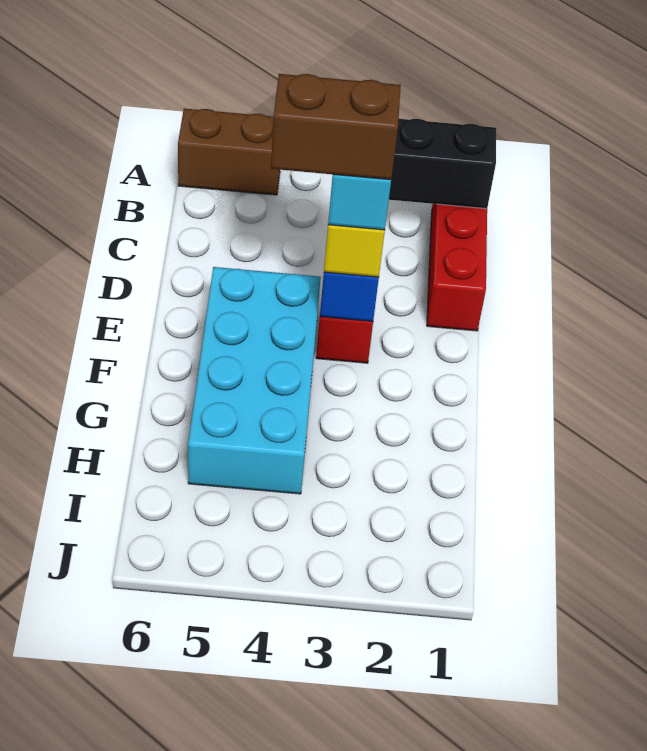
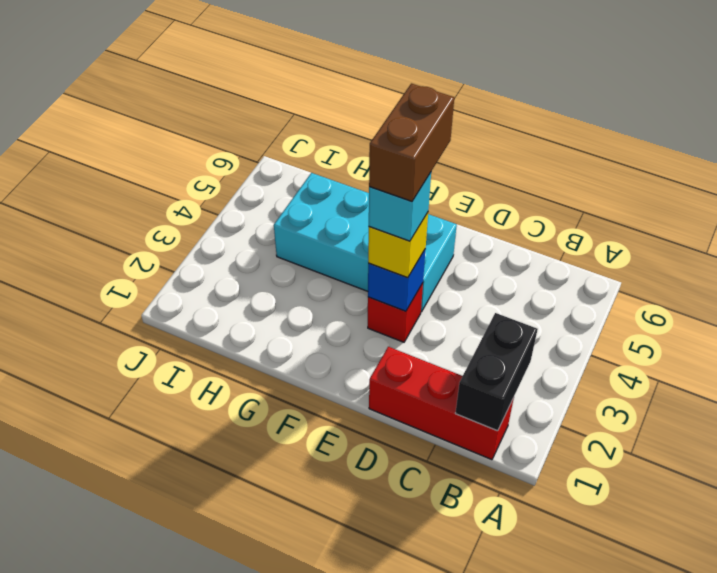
brown 1x2 brick [178,108,280,195] -> none

